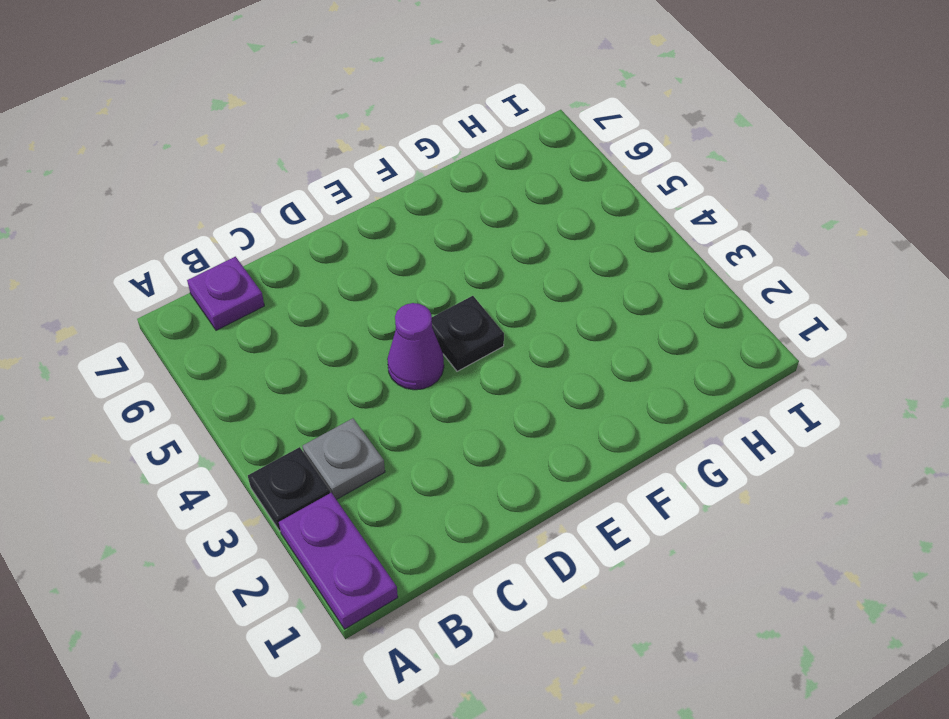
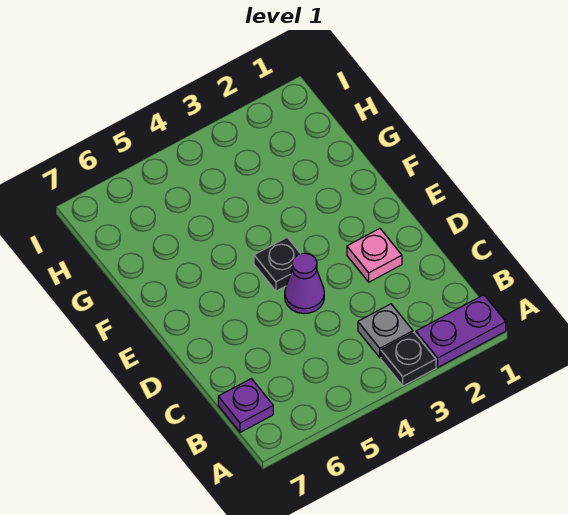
none -> pink 1x1 plate [347,229,402,282]

